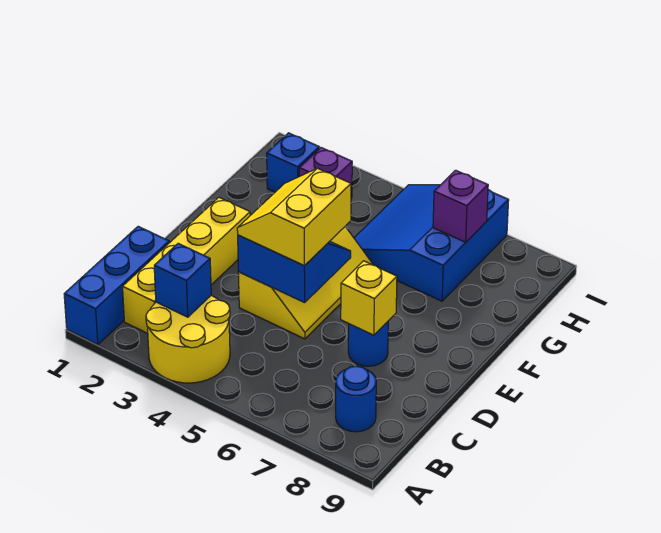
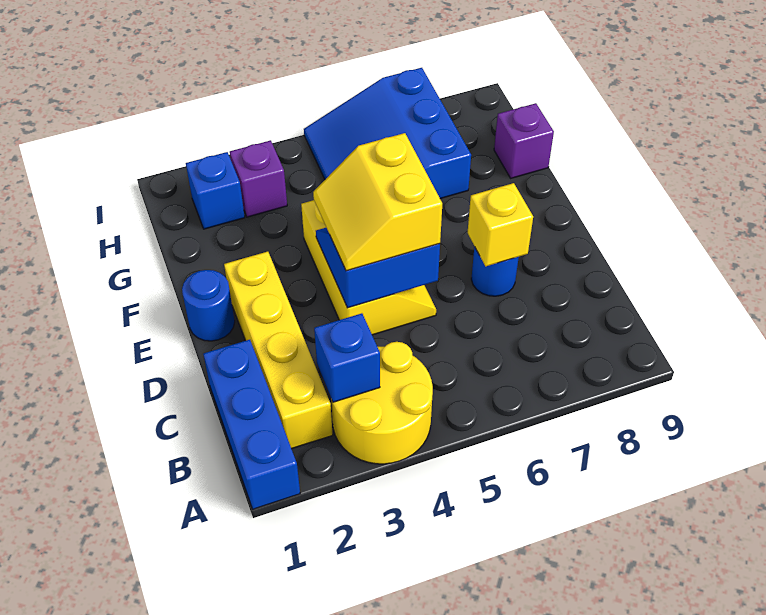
blue 1x1 round brick [336,366,376,432] -> blue 1x1 round brick moved to [182,270,235,341]
purple 1x1 brick [433,170,488,242] -> purple 1x1 brick moved to [494,103,554,178]

